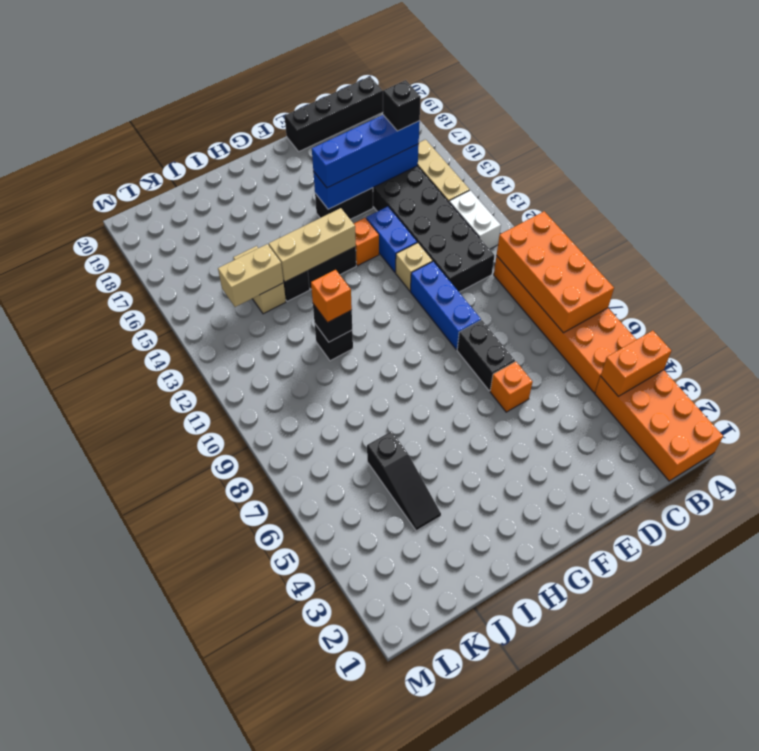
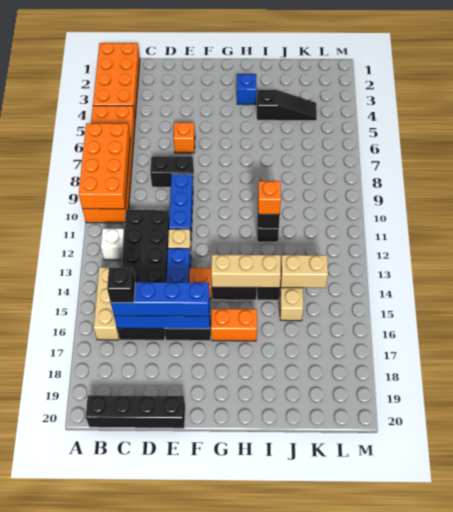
orange 1x2 brick [601,331,671,396] -> orange 1x2 brick moved to [211,309,257,341]
white 1x2 brick [449,190,501,249] -> white 1x1 brick [101,229,124,260]
black 1x2 brick [457,320,515,391] -> black 1x2 brick turned to [150,156,194,187]
none -> blue 1x1 brick [237,74,256,104]
black 1x3 slope [367,431,441,531] -> black 1x3 slope turned to [257,90,317,121]

